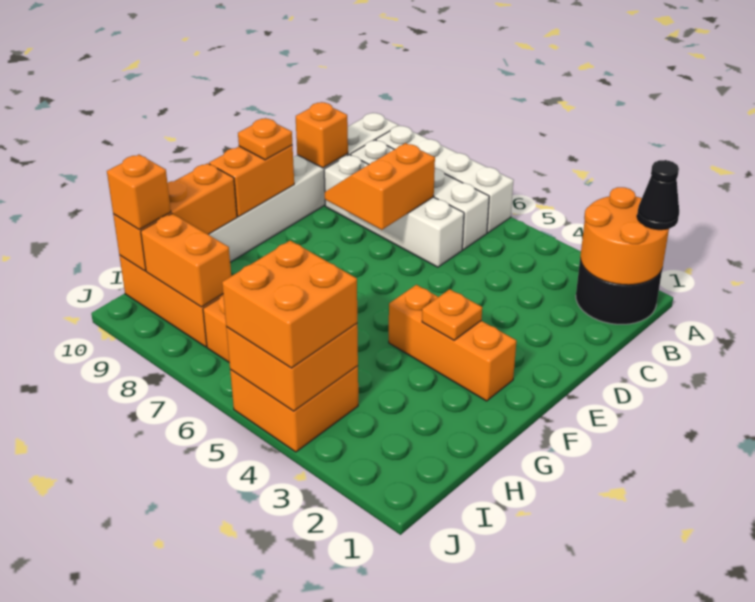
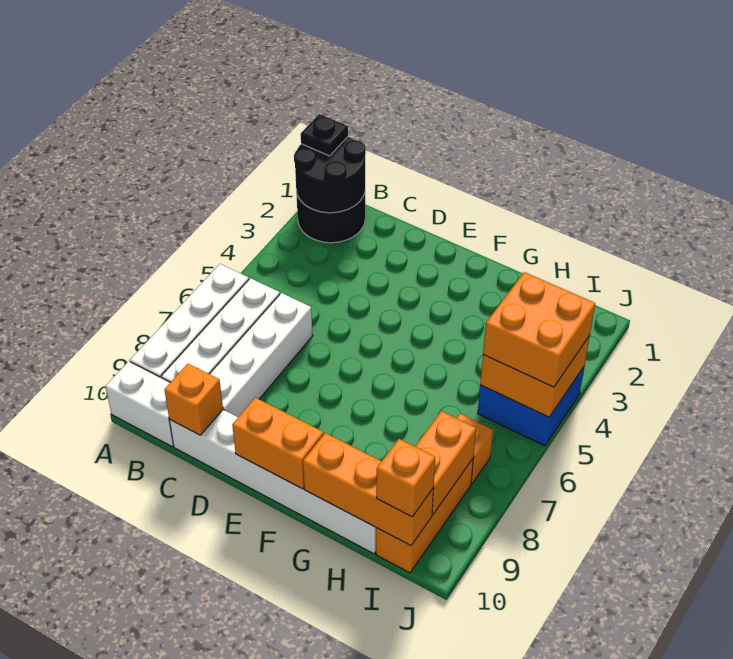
orange 2x2 round brick [580,187,669,285] -> black 2x2 round brick [294,137,366,213]
black 1x1 cone [637,160,679,230] -> black 1x1 plate [301,114,348,156]
orange 2x2 slope [325,143,435,230] -> none
orange 1x1 plate [238,118,292,160] -> none
orange 1x3 brick [389,285,516,401] -> none
orange 1x1 plate [422,289,482,340] -> none
orange 2x2 brick [230,366,358,452] -> blue 2x2 brick [478,367,584,446]

